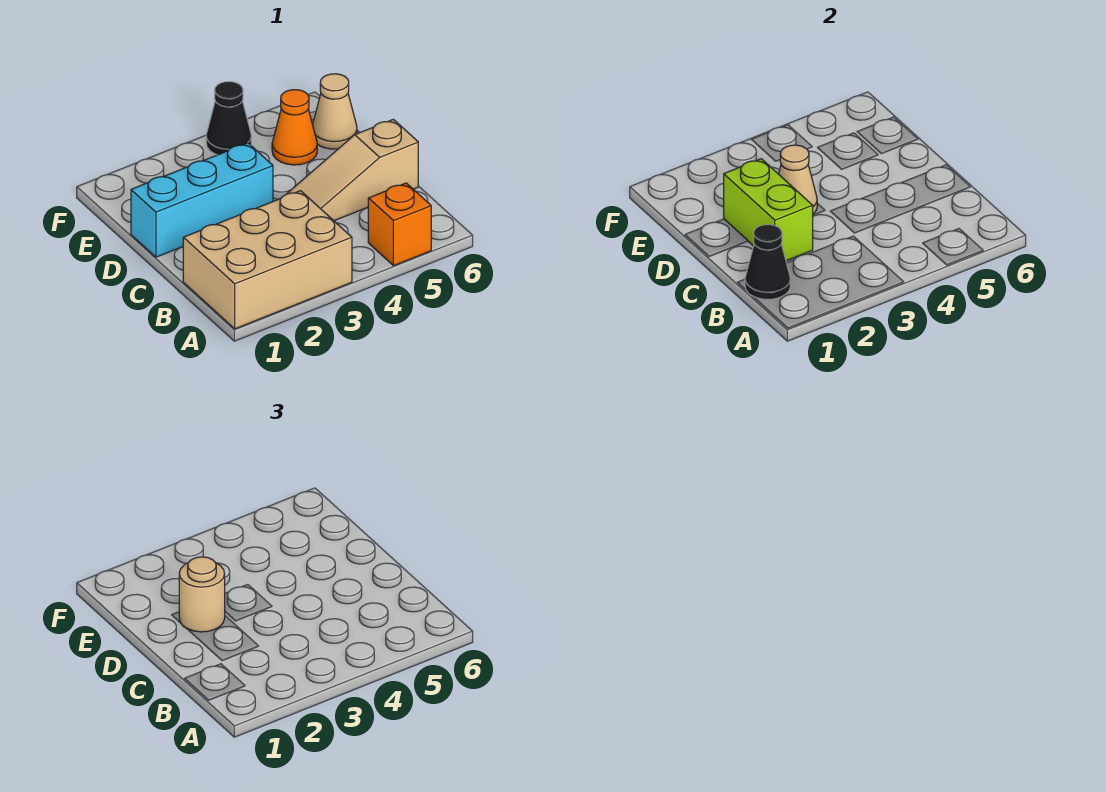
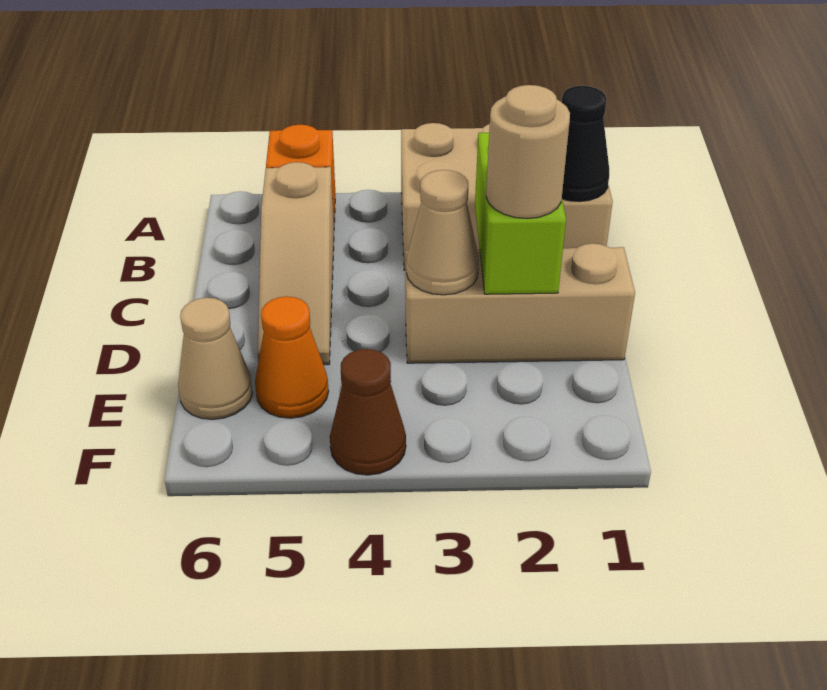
tan 1x3 slope [287,119,418,221] -> tan 1x3 slope turned to [258,162,334,365]
cyan 1x3 brick [131,143,273,257] -> tan 1x3 brick [405,243,635,363]
black 1x1 cone [206,82,251,155] -> brown 1x1 cone [330,349,406,475]

